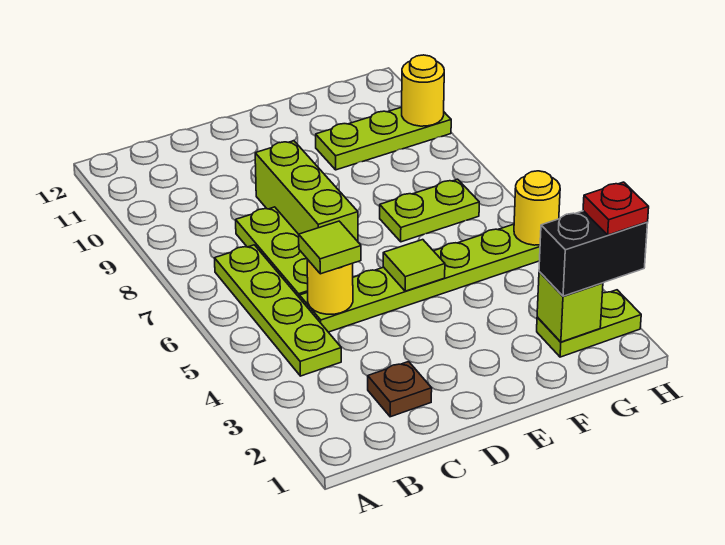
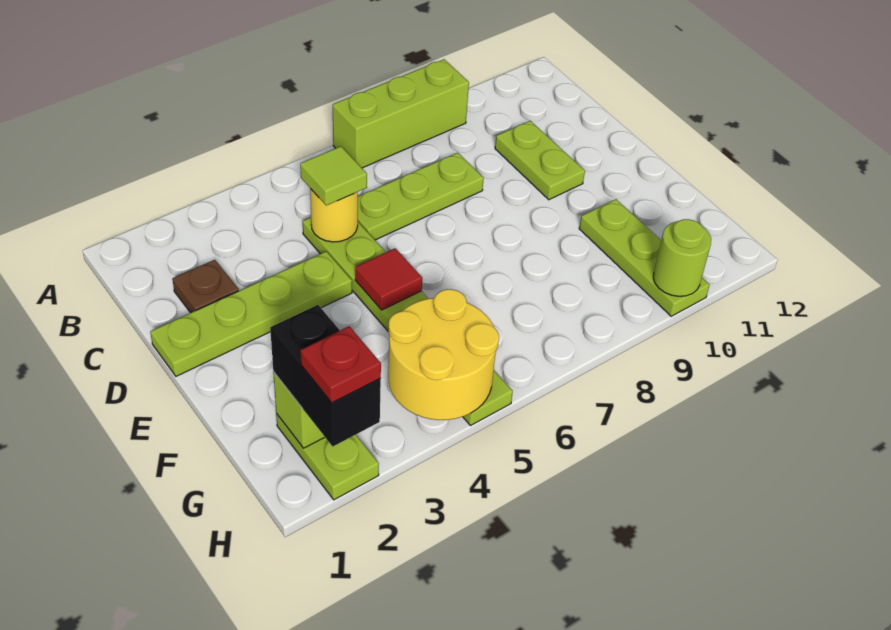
lime 1x4 plate [215,245,341,376] -> lime 1x4 plate moved to [150,251,352,376]
lime 1x3 brick [255,141,358,241] -> lime 1x3 brick moved to [333,59,469,168]
lime 1x1 tile [383,240,445,291] -> red 1x1 tile [355,248,422,310]
lime 1x2 plate [380,179,479,242] -> lime 1x2 plate moved to [495,121,585,200]
yellow 1x1 round brick [514,171,560,245] -> yellow 2x2 round brick [388,289,499,420]
yellow 1x1 round brick [402,55,444,126] -> lime 1x1 round brick [653,219,711,296]

